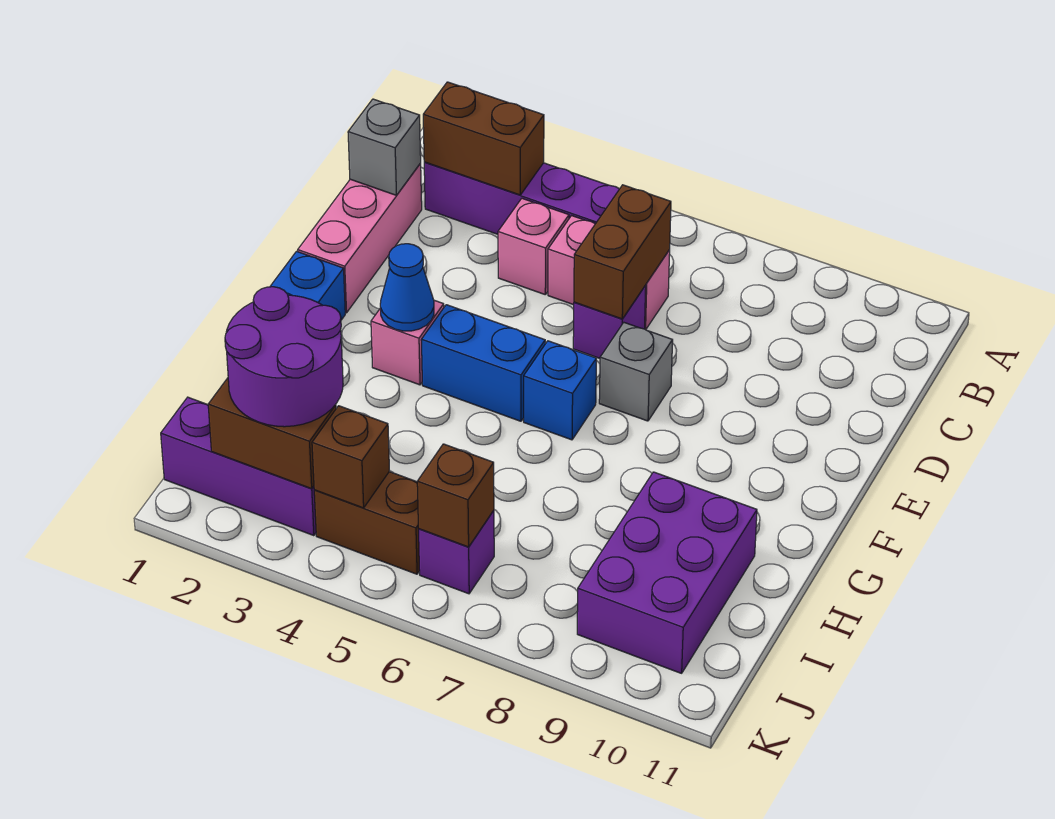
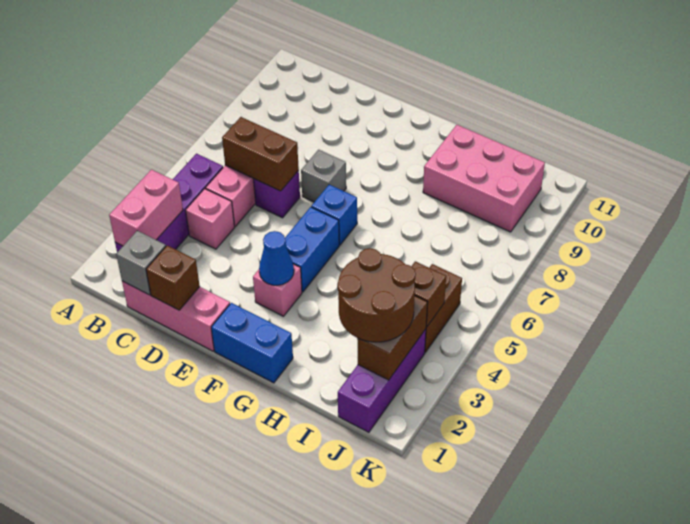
brown 1x2 brick [423,82,544,195] -> pink 1x2 brick [109,170,183,246]
purple 2x3 brick [577,472,757,673] -> pink 2x3 brick [423,125,545,232]
purple 2x2 round brick [225,287,343,427] -> brown 2x2 round brick [337,248,416,342]
purple 1x1 brick [419,511,494,594] -> none
brown 1x1 brick [417,444,494,547] -> brown 1x1 brick moved to [146,246,200,310]

